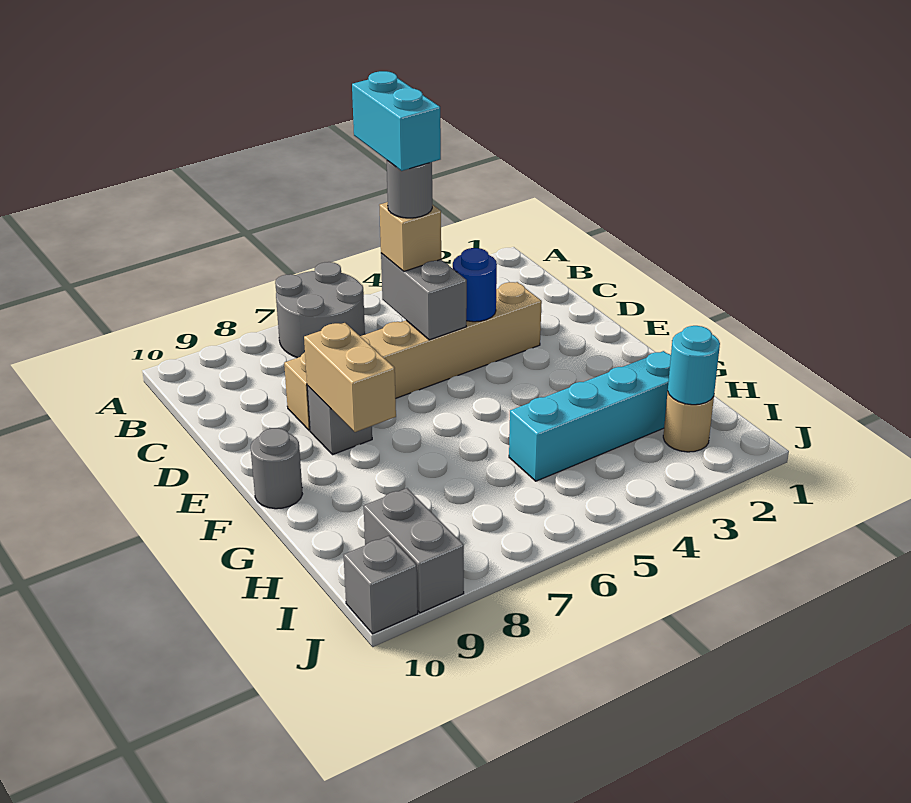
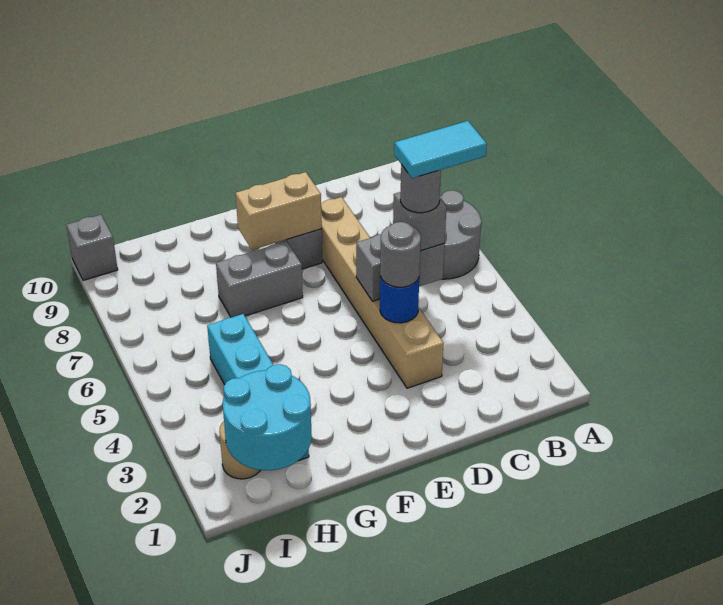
cyan 1x2 brick [352,71,441,171] -> cyan 1x2 tile [394,121,487,178]
tan 1x1 brick [380,202,441,271] -> grey 1x1 brick [393,192,446,251]
grey 1x1 round brick [251,428,302,509] -> grey 1x1 round brick moved to [380,222,421,287]
cyan 1x1 round brick [668,326,720,405] -> cyan 2x2 round brick [223,364,312,470]
grey 1x2 brick [364,488,464,613] -> grey 1x2 brick moved to [216,241,303,317]

